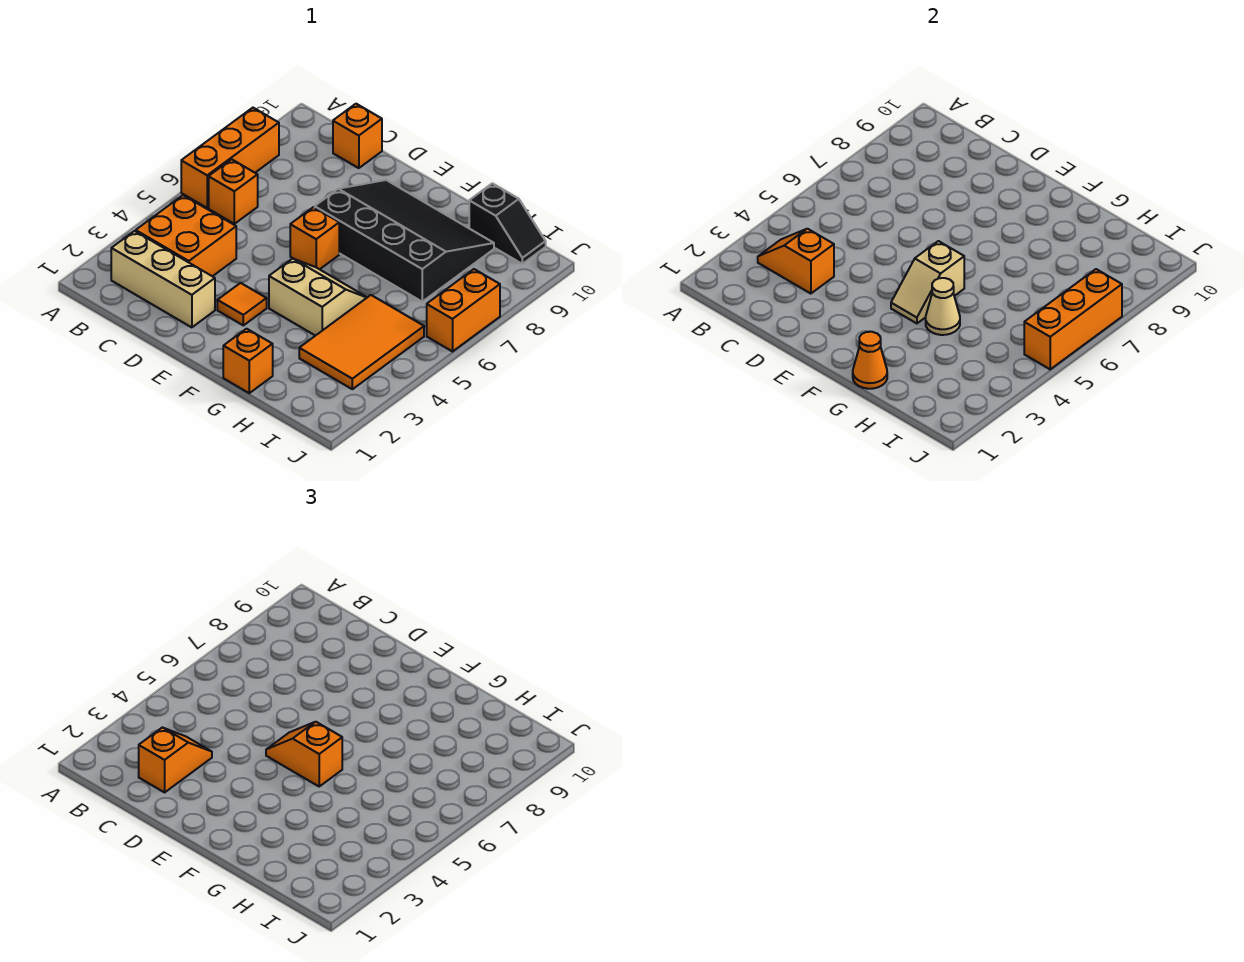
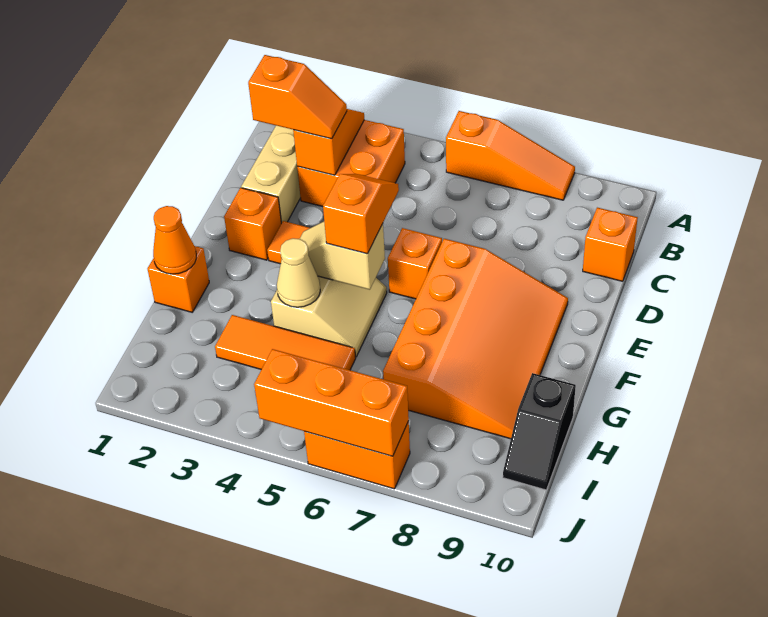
orange 1x3 brick [181,108,279,208] -> orange 1x3 slope [446,111,575,200]
orange 1x1 brick [209,159,258,224] -> orange 1x1 brick moved to [224,188,281,260]
black 3x4 slope [315,180,494,302] -> orange 3x4 slope [383,239,568,439]
orange 2x3 tile [299,295,424,389] -> orange 1x3 tile [215,315,356,370]

